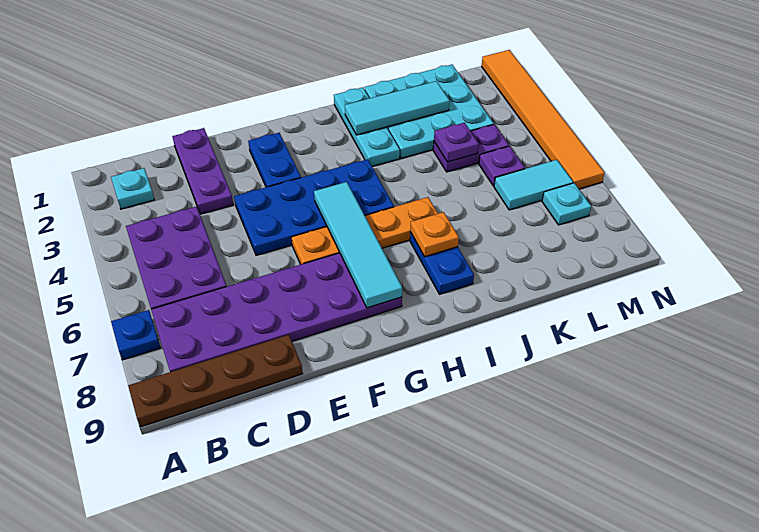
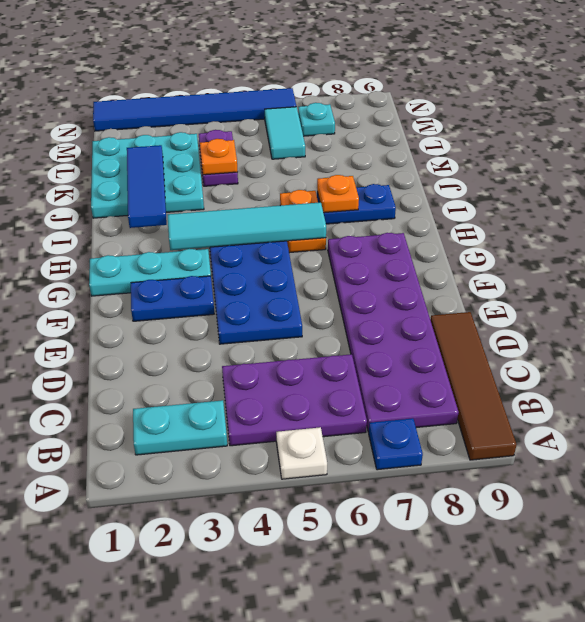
none -> white 1x1 plate [276,427,327,479]
brown 1x4 plate [128,335,303,427] -> brown 1x4 tile [430,312,517,460]
cyan 1x1 plate [111,168,154,209] -> cyan 1x2 plate [133,400,227,455]
purple 1x3 plate [172,128,233,214] -> none
orange 1x4 plate [292,197,438,264] -> orange 1x2 plate [280,190,326,253]
cyan 1x4 tile [314,182,402,308] -> cyan 1x4 tile moved to [168,202,326,250]
cyan 1x3 plate [334,87,400,166] -> cyan 1x3 plate moved to [89,249,211,296]
cyan 1x3 tile [345,81,450,135] -> blue 1x3 tile [127,145,167,228]
purple 1x1 plate [434,123,479,162] -> orange 1x1 plate [200,139,238,175]
purple 1x1 plate [479,146,525,186] -> none
orange 1x6 tile [482,50,605,189] -> blue 1x6 tile [93,88,296,131]

